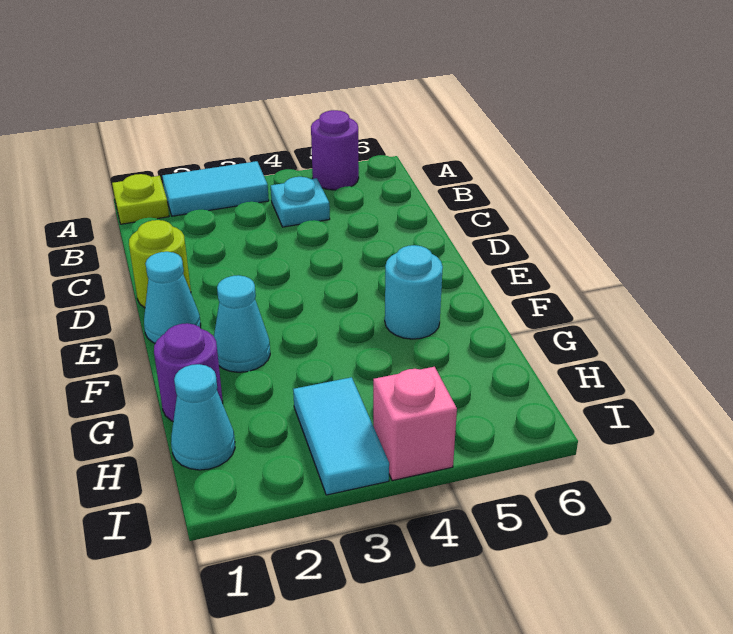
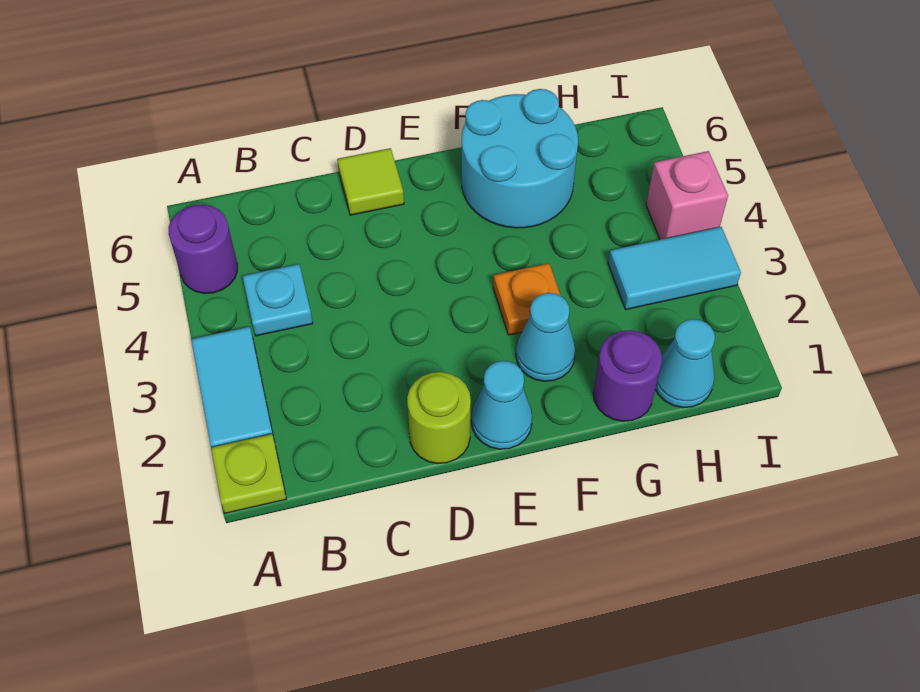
none -> lime 1x1 tile [337,148,404,215]
none -> orange 1x1 plate [493,263,561,335]
cyan 1x1 round brick [385,245,443,339] -> cyan 2x2 round brick [462,89,578,228]

